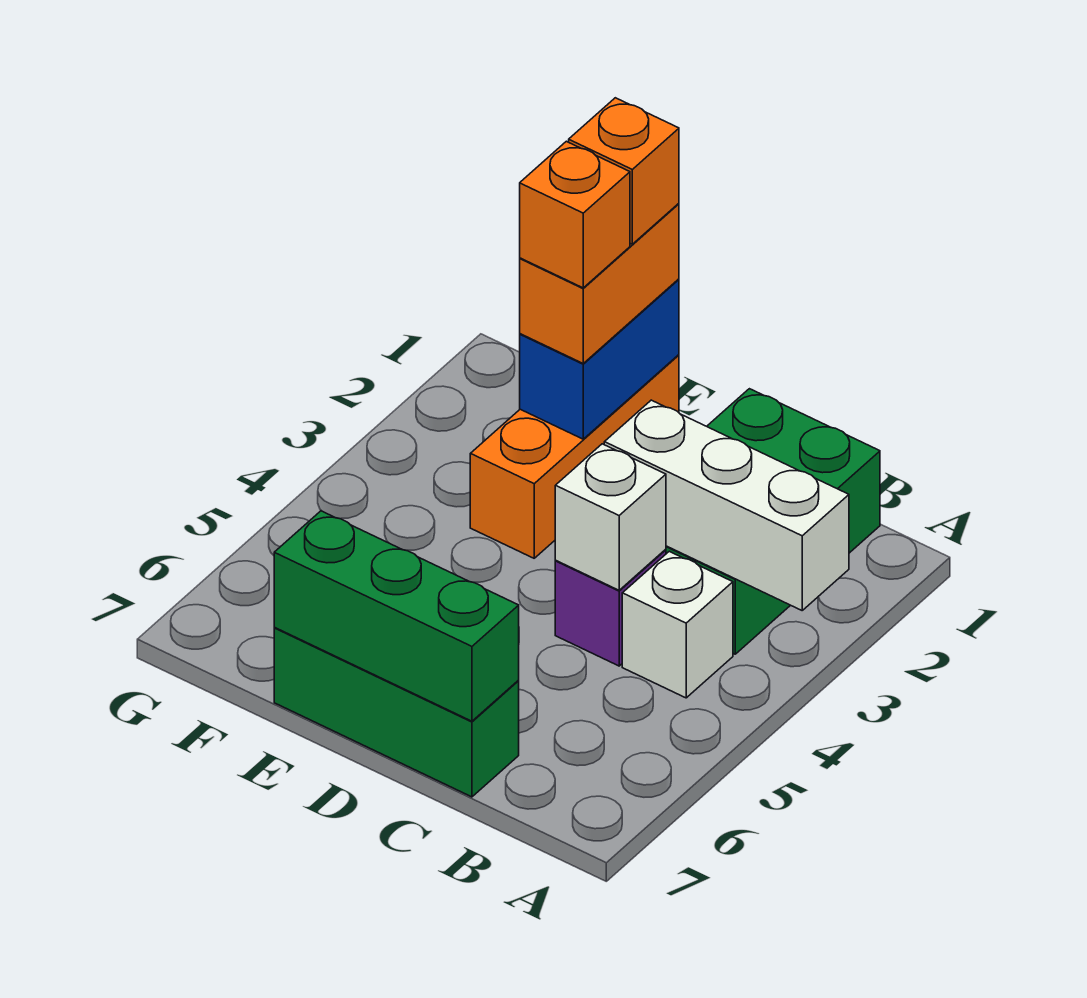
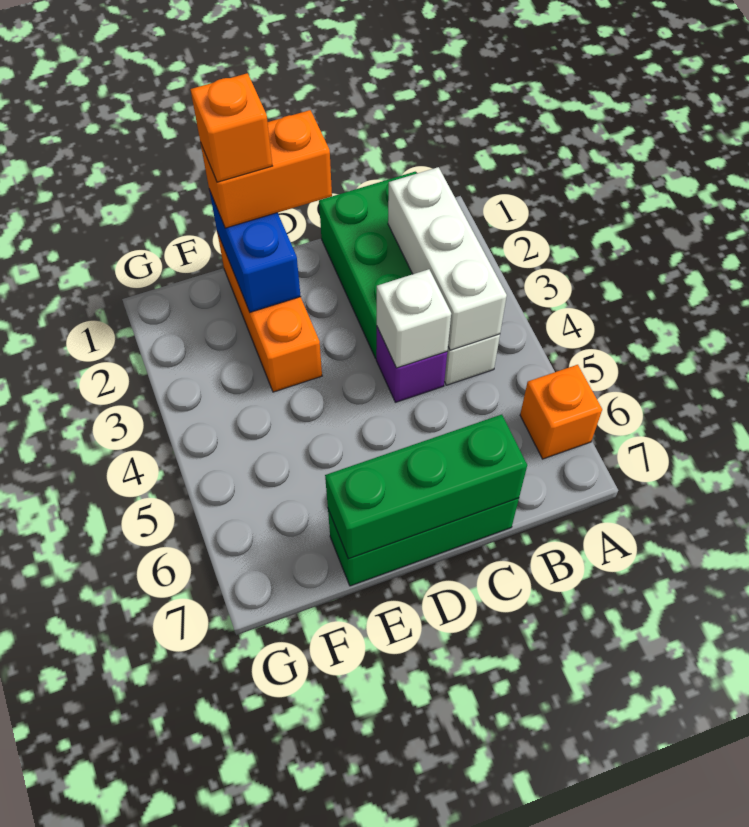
white 1x3 brick [604,400,849,610] -> white 1x3 brick turned to [388,167,507,350]
orange 1x2 brick [520,204,679,363] -> orange 1x2 brick turned to [200,110,332,228]
orange 1x1 brick [520,141,630,288] -> orange 1x1 brick moved to [520,365,602,459]

